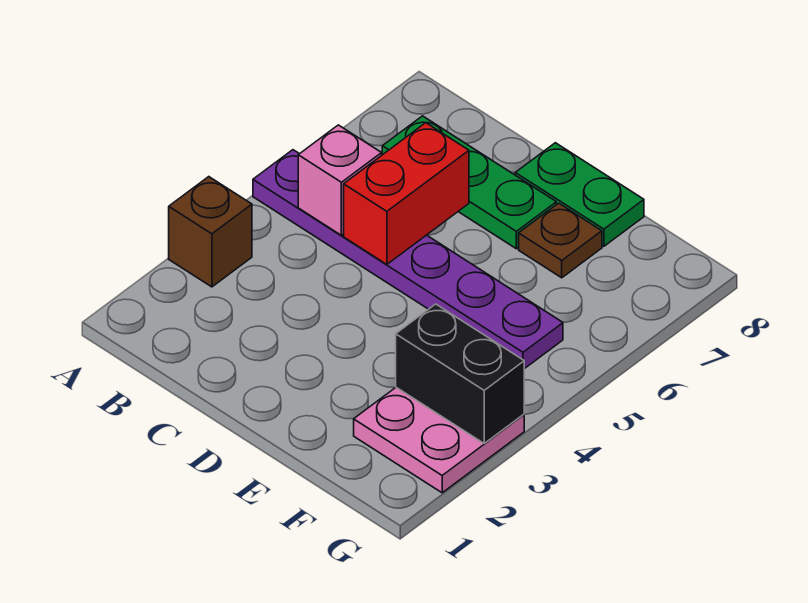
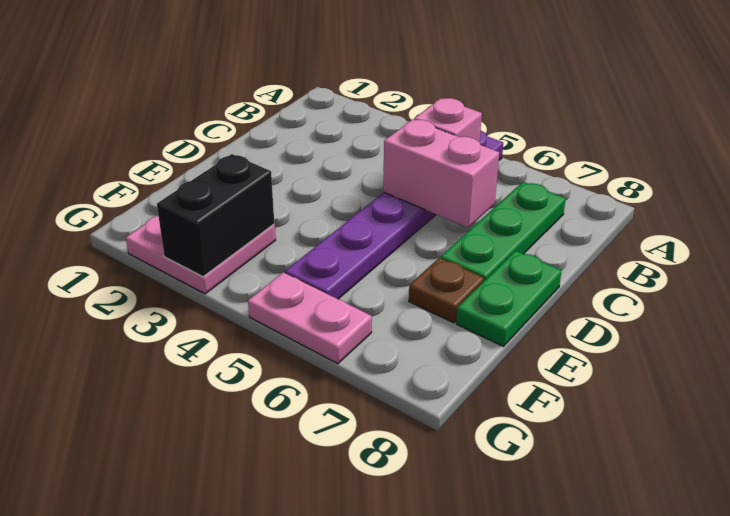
brown 1x1 brick [169,177,252,287] -> none
red 1x2 brick [344,123,469,264] -> pink 1x2 brick [383,119,499,228]
none -> pink 1x2 plate [248,272,372,364]

